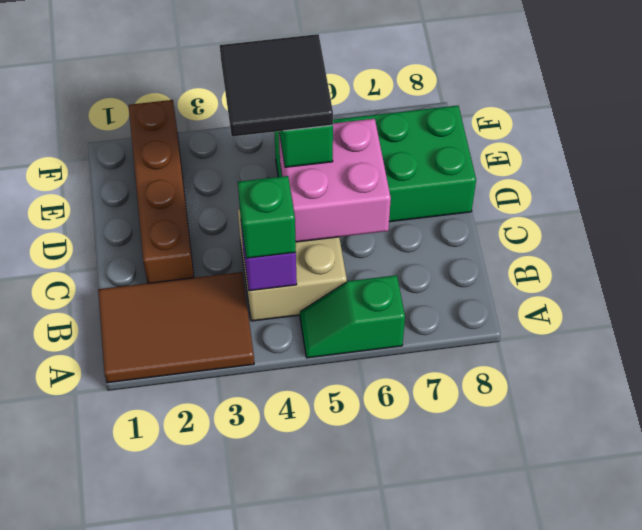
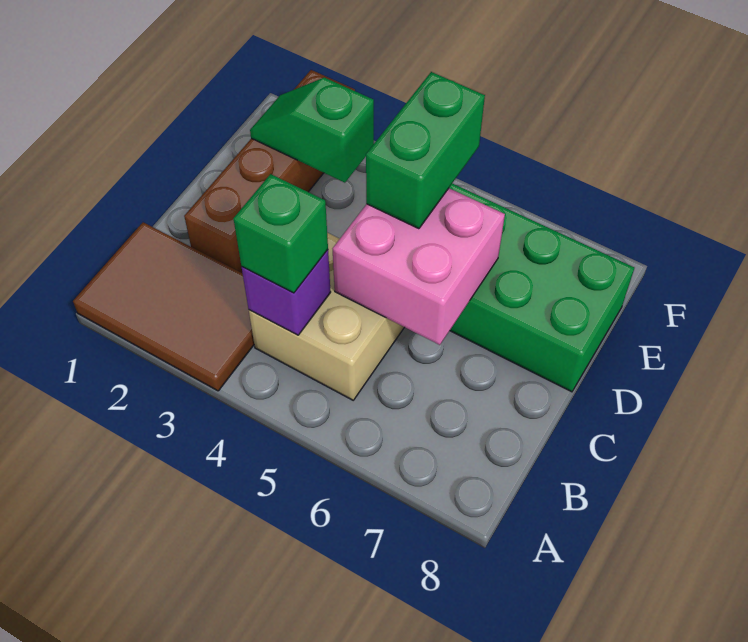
green 1x2 slope [300,275,405,358] -> green 1x2 slope moved to [250,78,374,183]
black 2x2 tile [220,34,333,137] -> none

